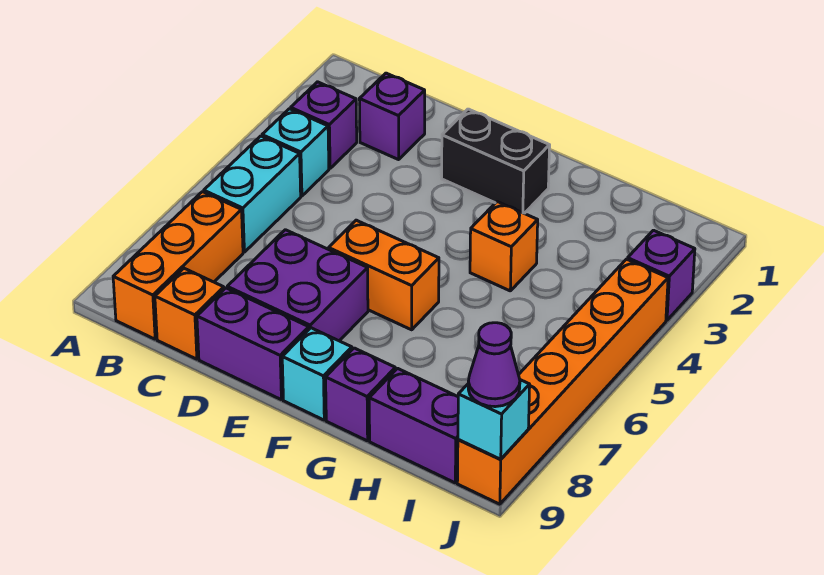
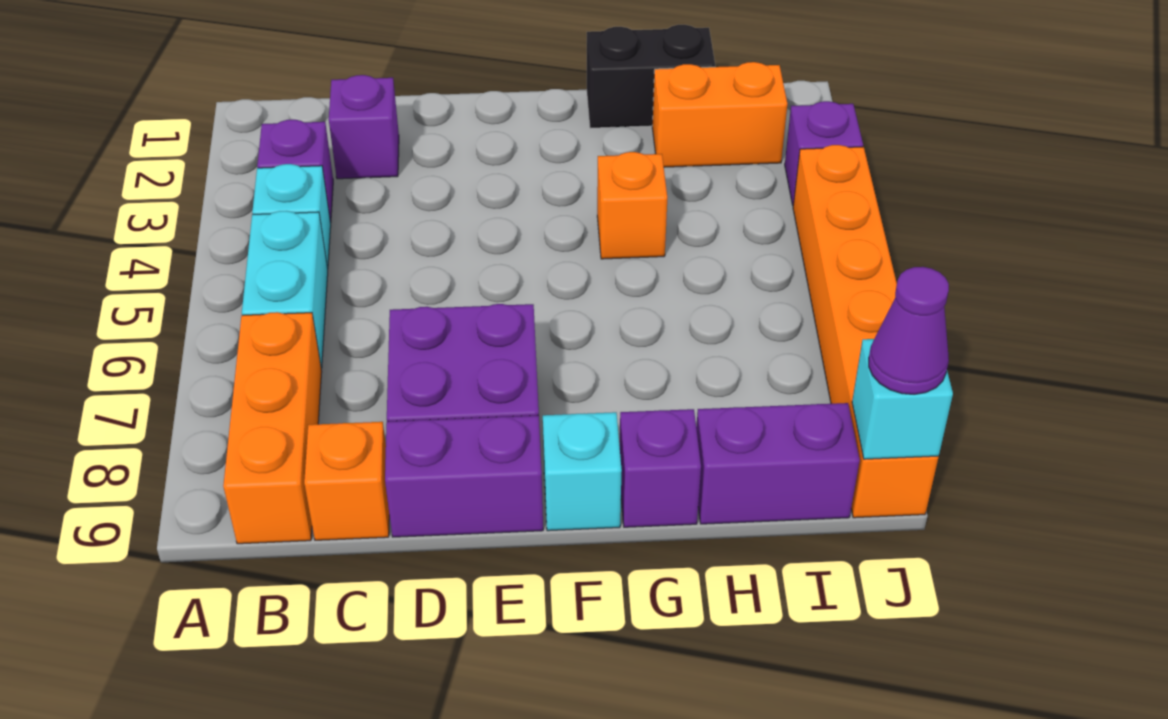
black 1x2 brick [442,109,550,213] -> black 1x2 brick moved to [587,25,715,128]
orange 1x2 brick [329,220,439,330] -> orange 1x2 brick moved to [652,62,787,167]

